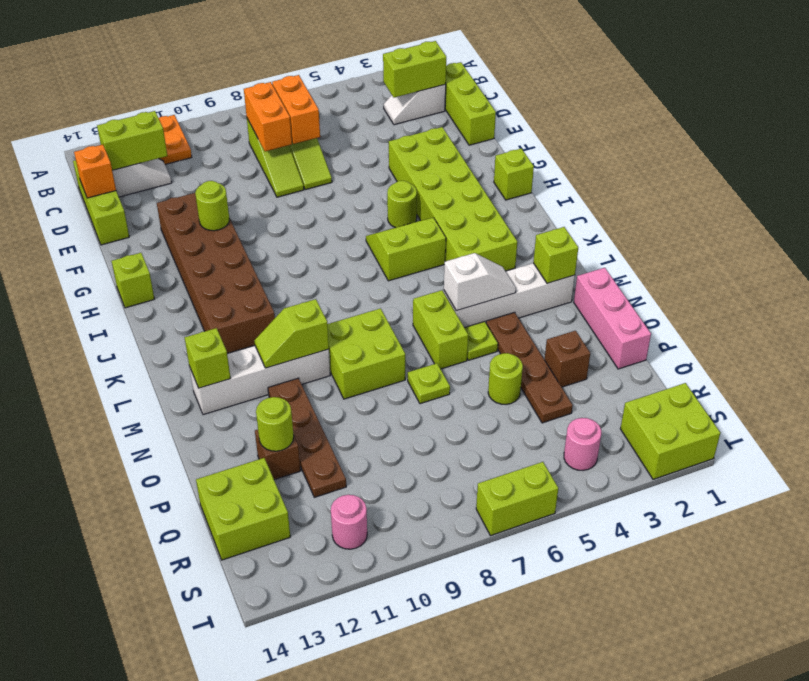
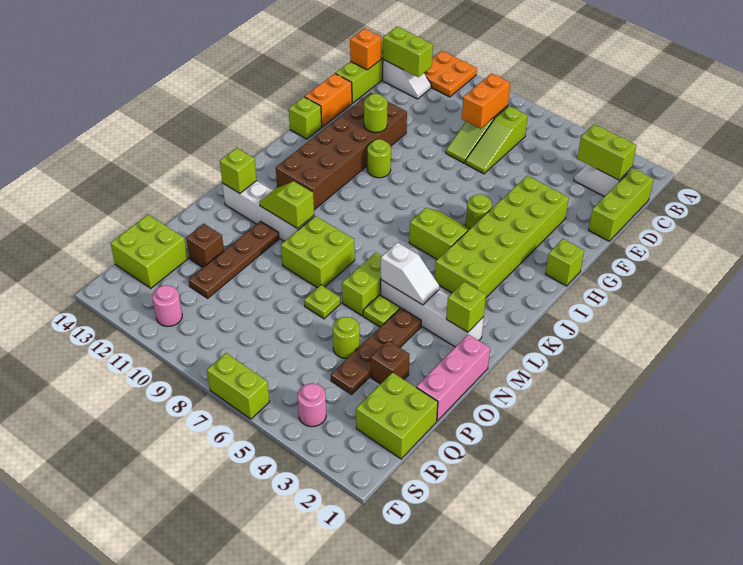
orange 1x2 brick [272,75,320,144] -> orange 1x2 brick moved to [305,73,352,127]
lime 1x1 round brick [256,397,294,451] -> lime 1x1 round brick moved to [367,139,391,178]
lime 2x2 brick [620,383,720,479] -> lime 2x2 brick moved to [356,372,438,459]

